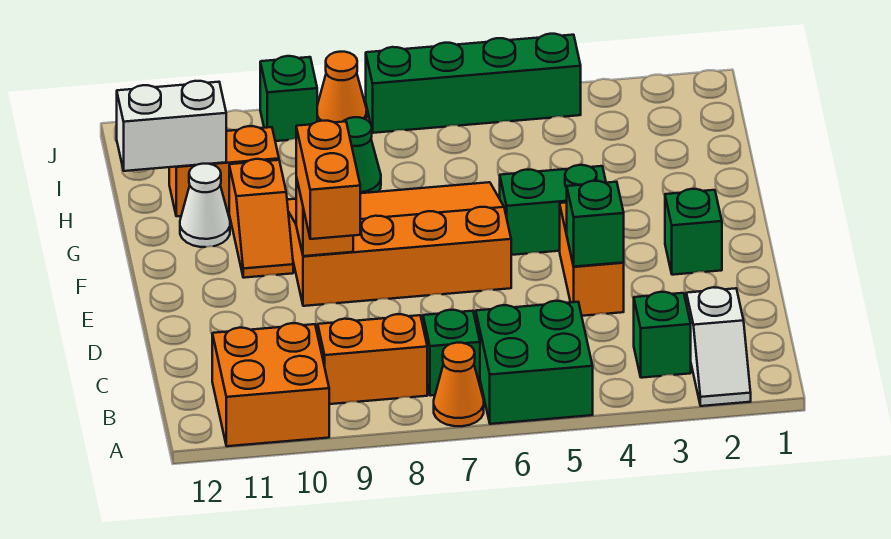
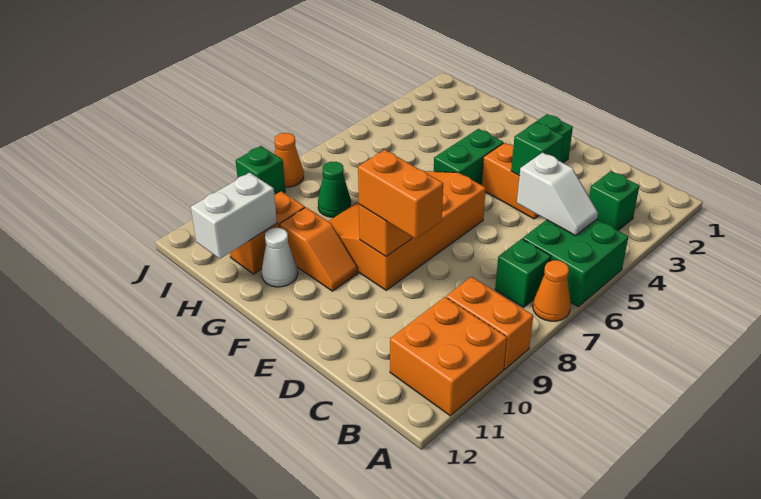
white 1x2 slope [686,287,751,406] -> white 1x2 slope moved to [517,152,598,236]
orange 1x2 brick [318,314,427,404] -> orange 1x2 brick turned to [446,277,533,369]
green 1x4 brick [366,34,581,133] -> none

